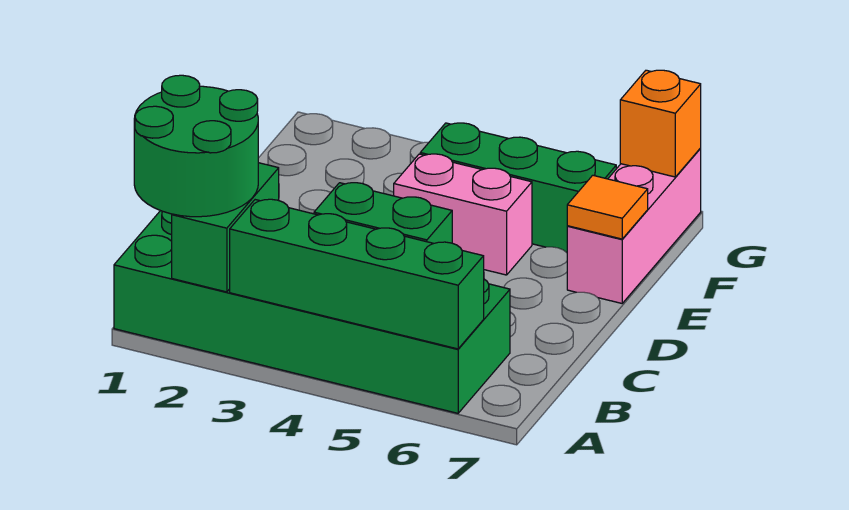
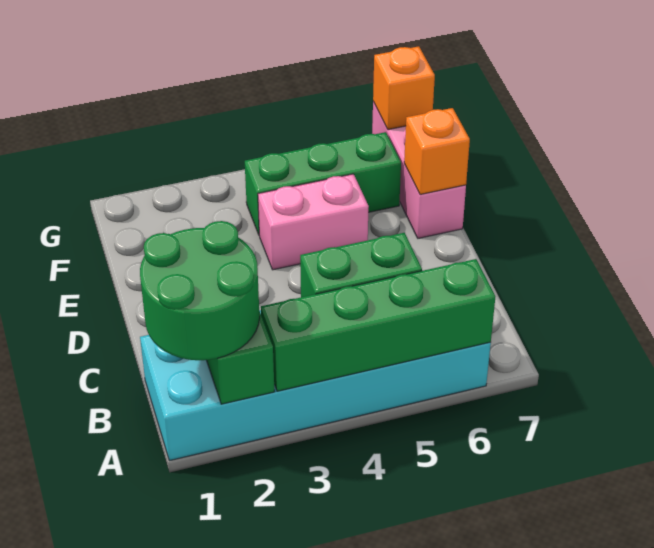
green 2x6 brick [114,211,510,413] -> cyan 2x6 brick [140,310,491,461]
orange 1x1 tile [567,175,648,239] -> orange 1x1 brick [404,108,470,194]

